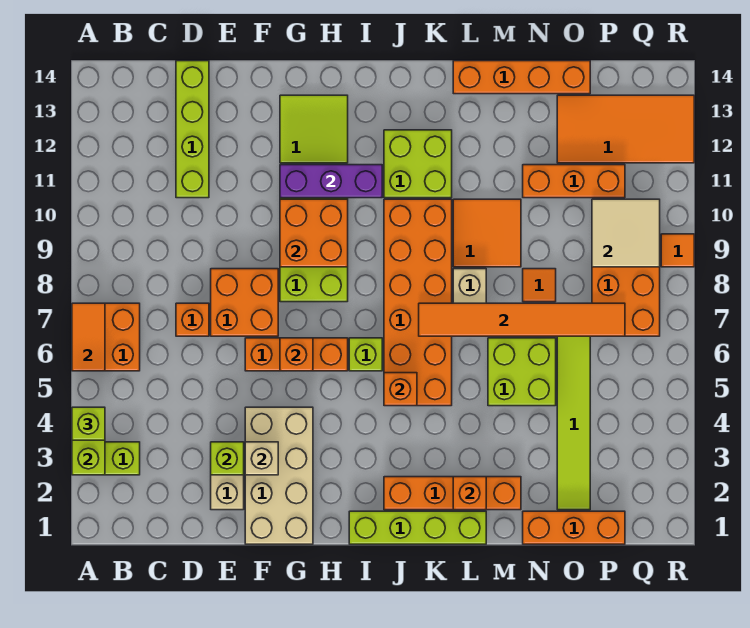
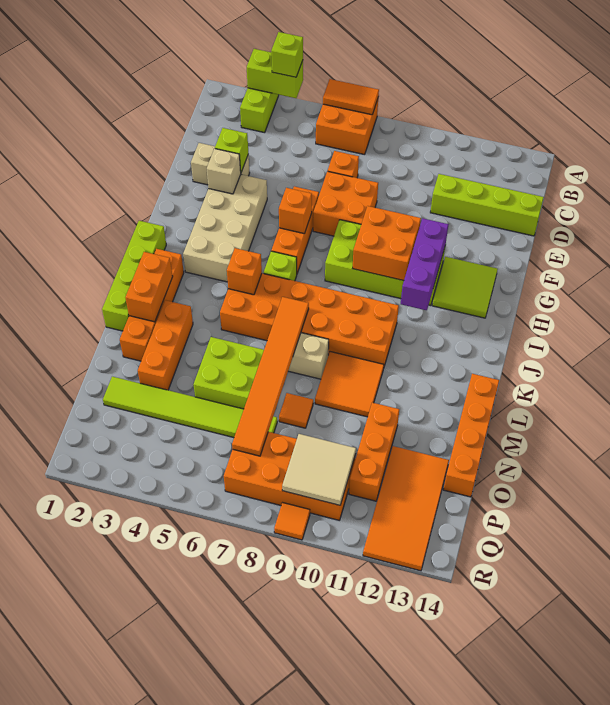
tan 2x4 brick [245,407,313,544] -> tan 2x4 brick turned to [183,175,267,282]
lime 2x2 brick [384,130,452,198] -> none
orange 1x1 brick [453,477,486,510] -> orange 1x2 brick [125,252,173,322]
orange 1x3 brick [523,511,625,544] -> orange 1x3 brick moved to [138,300,193,390]

